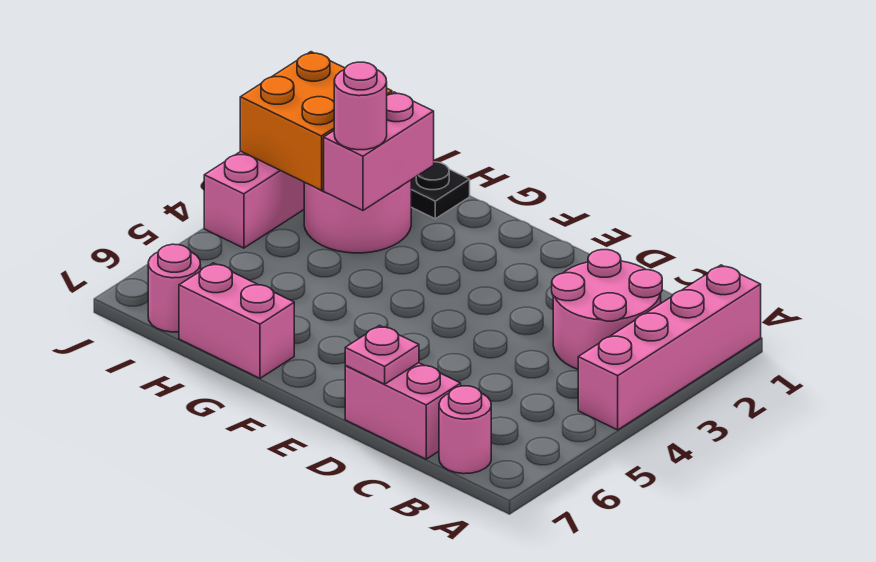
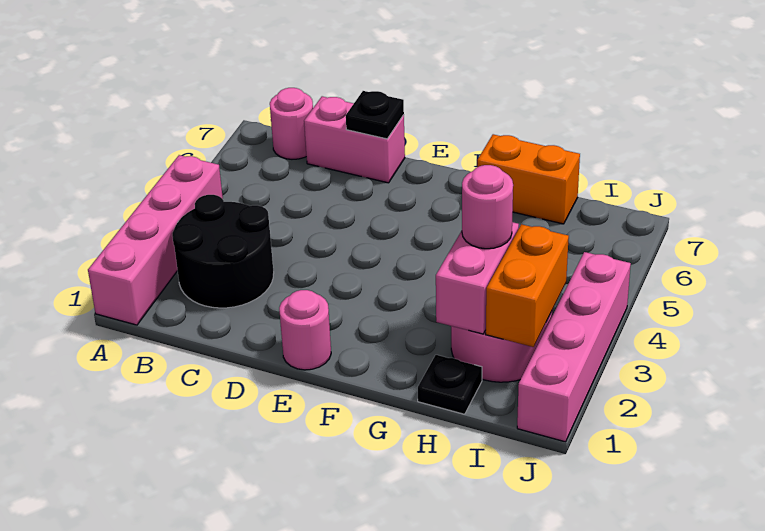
pink 2x2 round brick [552,250,662,369] -> black 2x2 round brick [172,195,274,308]
pink 1x1 plate [345,325,419,384] -> black 1x1 plate [346,91,404,139]
pink 1x2 brick [179,263,294,378] -> orange 1x2 brick [477,134,580,224]
orange 2x2 brick [240,52,392,190] -> orange 1x2 brick [486,224,569,347]
pink 1x1 round brick [148,244,201,332] -> pink 1x1 round brick moved to [279,290,331,370]

